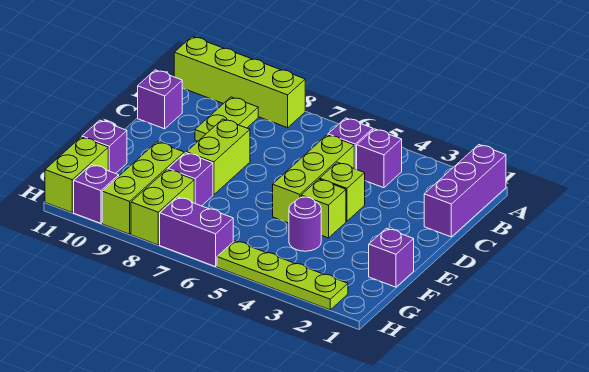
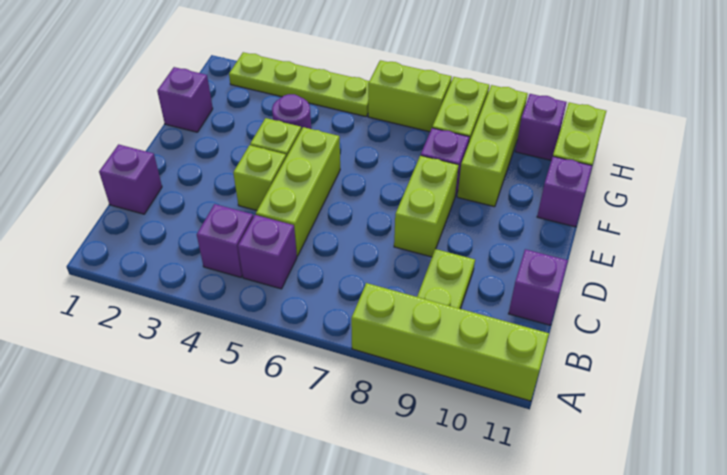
purple 1x3 brick [424,145,506,237] -> purple 1x1 brick [99,144,162,214]
purple 1x2 brick [160,197,233,267] -> lime 1x2 brick [368,60,452,132]

